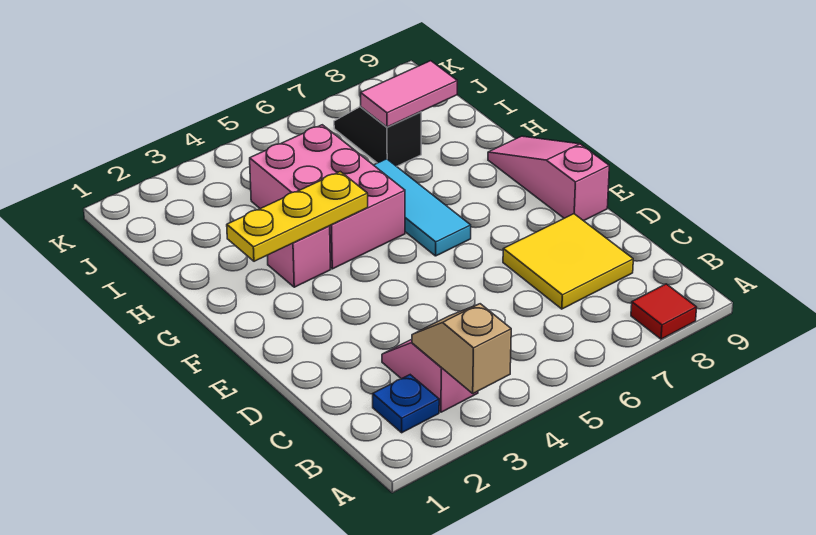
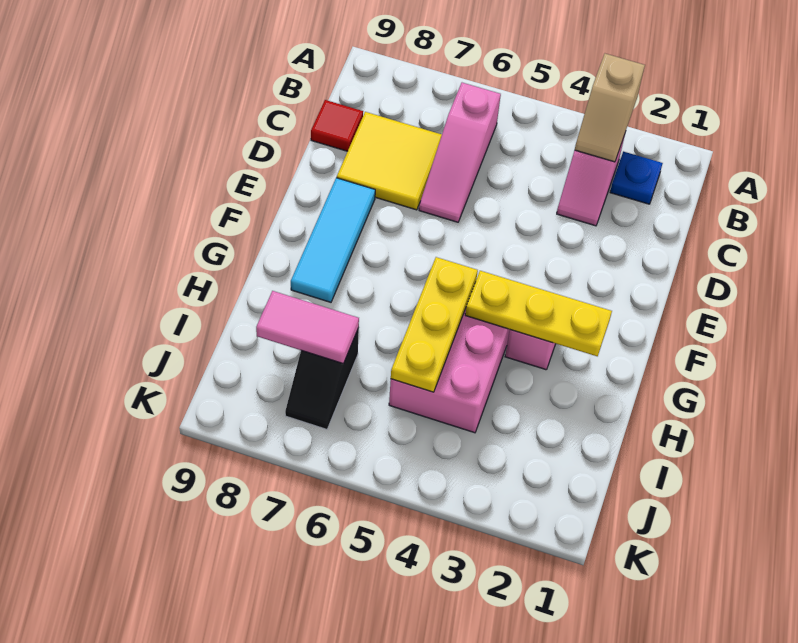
red 1x1 tile [631,284,697,339] -> red 1x1 tile moved to [311,100,363,151]
pink 1x3 slope [488,136,609,221] -> pink 1x3 slope moved to [419,83,501,222]
cyan 1x3 tile [374,159,471,256] -> cyan 1x3 tile moved to [291,178,375,302]
none -> yellow 1x3 plate [391,257,478,392]

